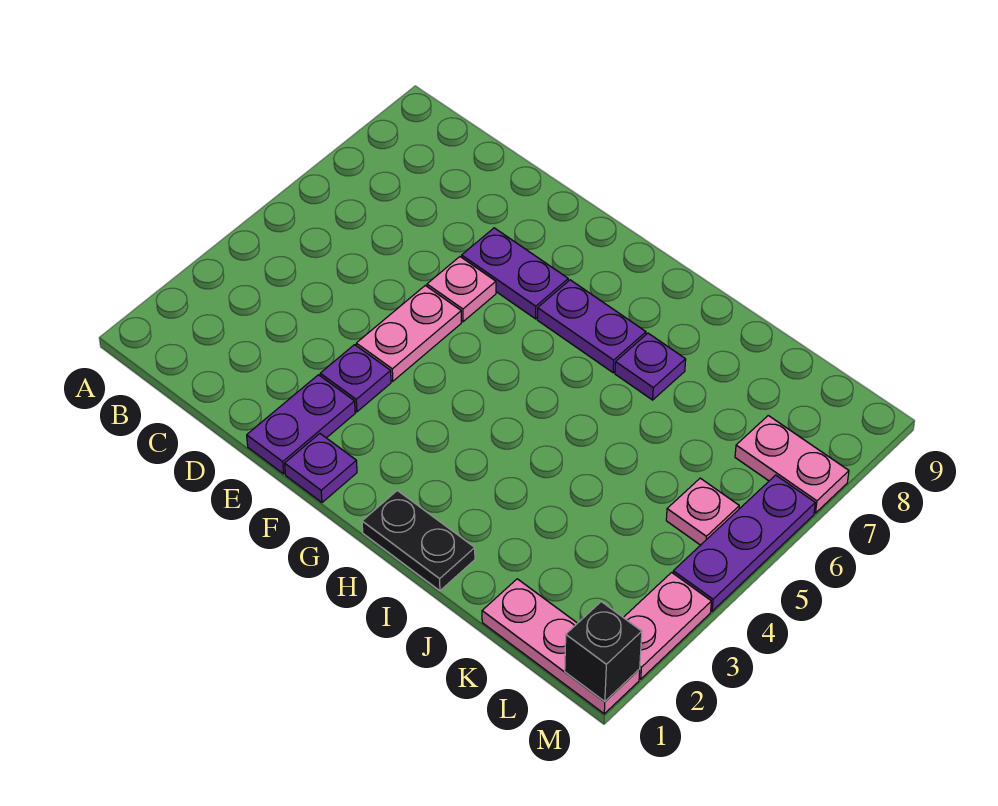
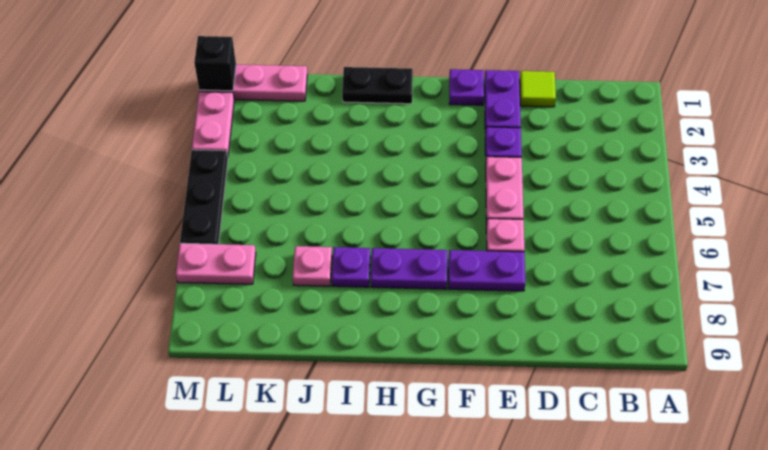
none -> lime 1x1 tile [520,71,556,107]
pink 1x1 plate [666,478,739,545] -> pink 1x1 plate moved to [293,246,332,286]
purple 1x3 plate [673,475,815,611] -> black 1x3 plate [180,150,228,244]

